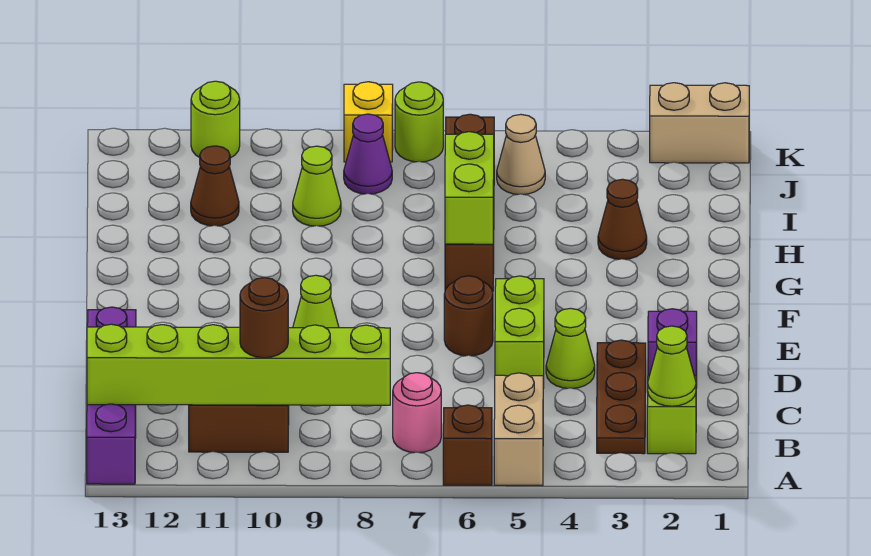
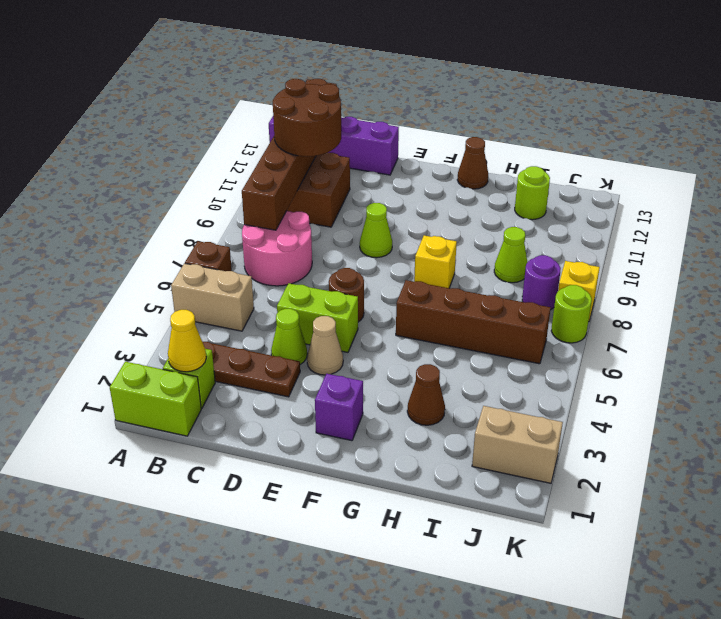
lime 1x1 cone [648,326,696,406] -> yellow 1x1 cone [168,310,206,372]
pink 1x1 round brick [393,373,441,453] -> pink 2x2 round brick [242,211,312,286]
lime 1x6 brick [87,324,390,405] -> brown 1x6 brick [242,79,337,230]
brown 1x1 round brick [240,278,288,358] -> brown 2x2 round brick [273,79,341,157]
purple 1x1 brick [648,309,697,388] -> purple 1x1 brick moved to [315,374,363,441]
lime 1x2 brick [445,132,494,244] -> lime 1x2 brick moved to [110,362,201,436]
none -> yellow 1x1 brick [414,235,457,288]
brown 1x1 cone [191,146,239,226] -> brown 1x1 cone moved to [457,137,488,189]
tan 1x1 cone [497,115,545,194] -> tan 1x1 cone moved to [307,316,343,375]
purple 1x1 cone [344,114,392,194] -> purple 1x1 round brick [522,255,561,310]
tan 1x2 brick [650,83,749,163] -> tan 1x2 brick turned to [472,406,563,483]
lime 1x1 round brick [191,81,240,158] -> lime 1x1 round brick moved to [515,166,550,220]

